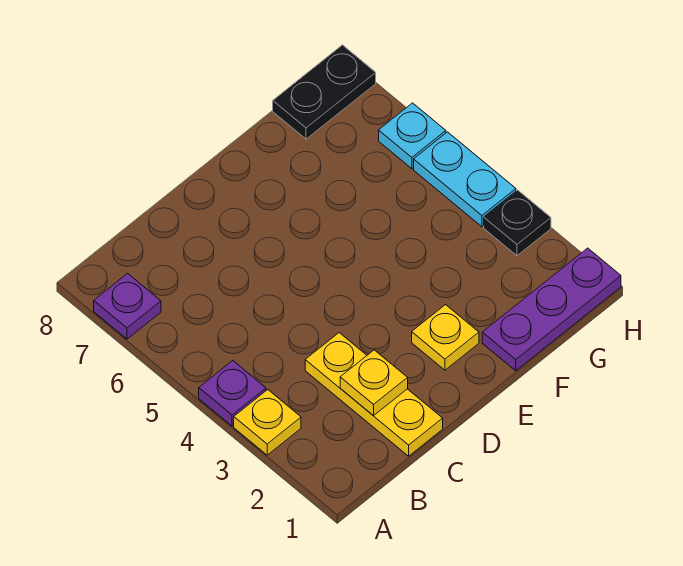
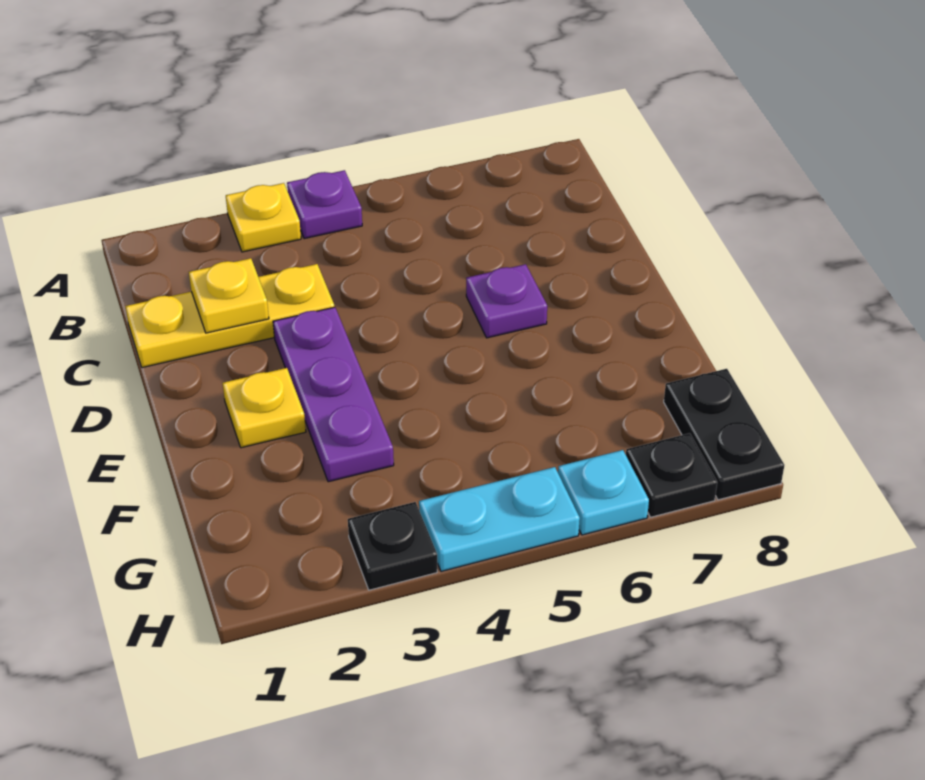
purple 1x1 plate [94,273,161,339] -> purple 1x1 plate moved to [466,264,547,338]
purple 1x3 plate [482,248,621,371] -> purple 1x3 plate moved to [273,307,394,482]
none -> black 1x1 plate [626,433,717,517]

